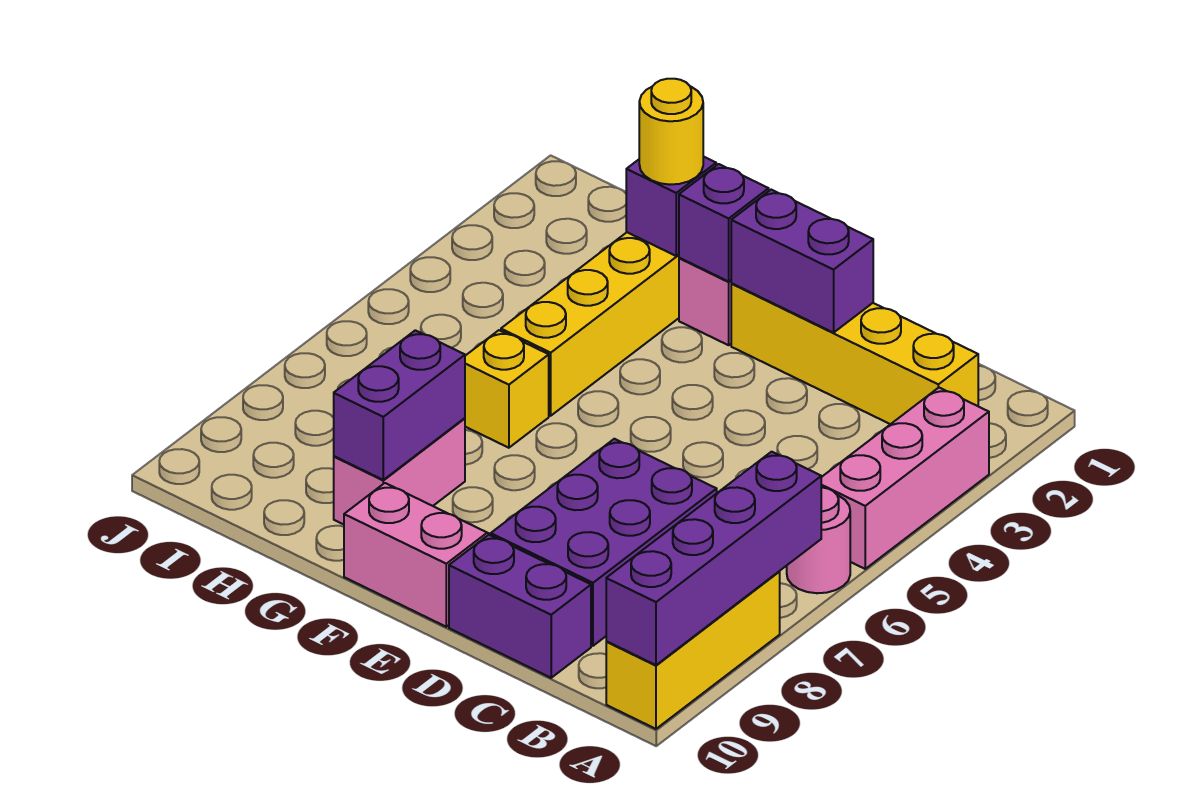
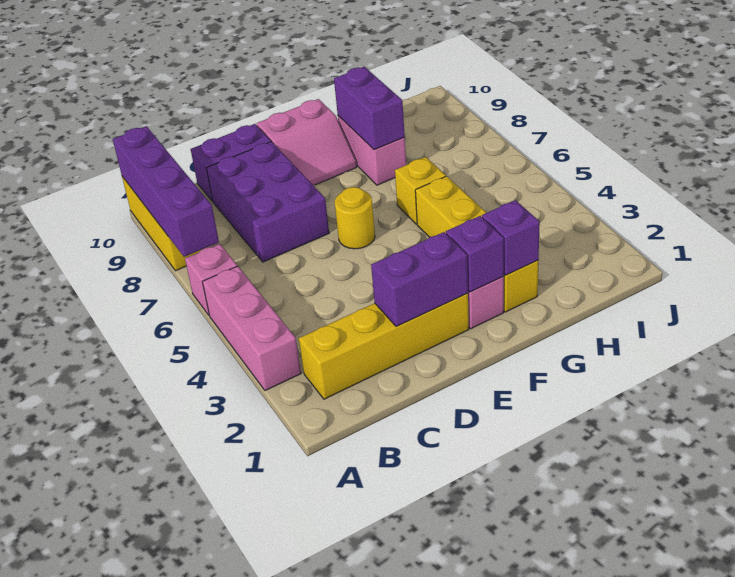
pink 1x1 round brick [787,487,850,593] -> pink 1x1 brick [185,244,237,315]
yellow 1x1 round brick [639,79,703,185] -> yellow 1x1 round brick moved to [335,187,375,249]

